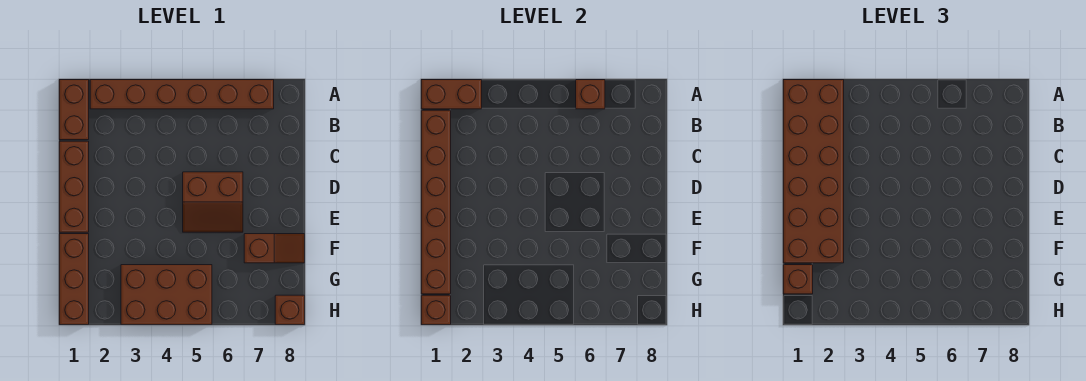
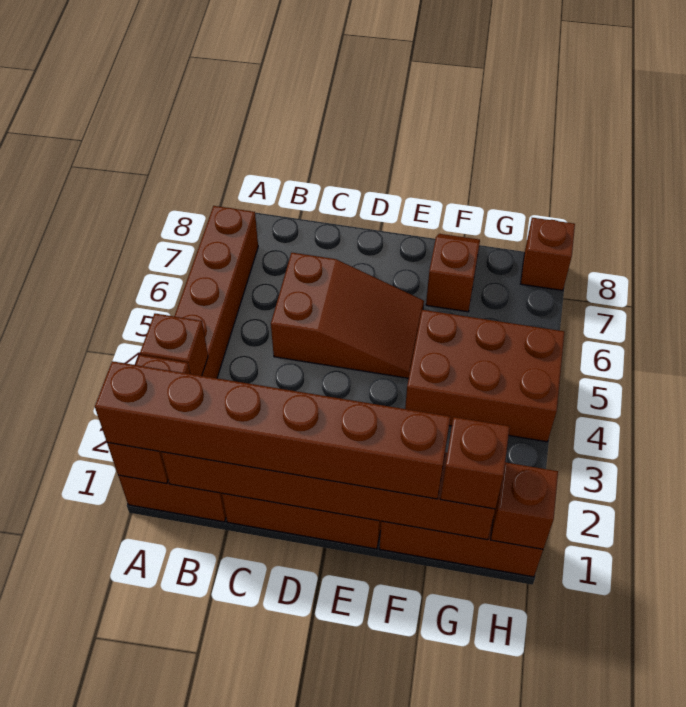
brown 2x6 brick [783,80,844,263] -> brown 1x6 brick [95,361,450,499]
brown 1x1 brick [576,80,605,109] -> brown 1x1 brick moved to [140,314,208,376]
brown 2x2 slope [183,172,243,232] -> brown 2x3 slope [271,253,424,378]
brown 2x3 brick [121,265,212,325] -> brown 2x3 brick turned to [405,310,564,442]

